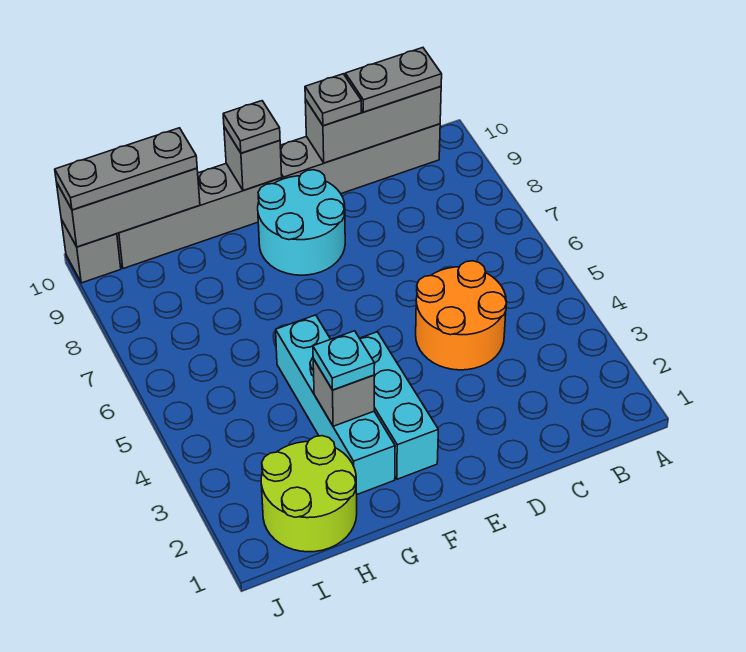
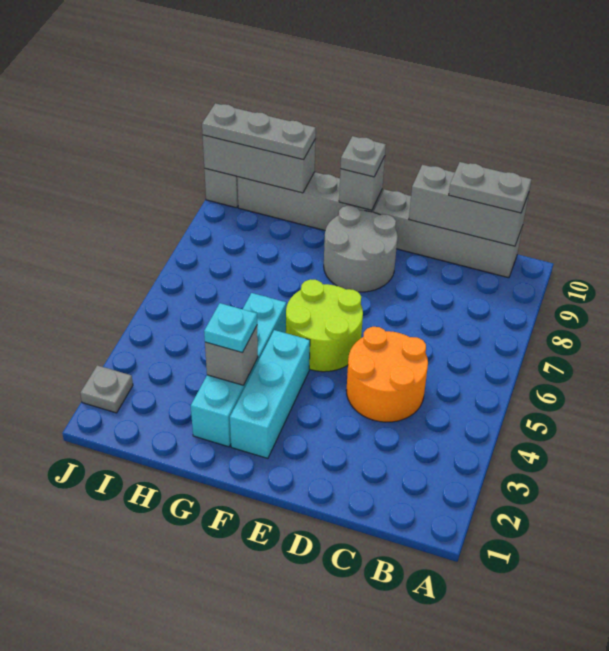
grey 1x1 plate [305,74,361,126] -> grey 1x1 plate moved to [80,365,133,413]
cyan 2x2 round brick [258,170,345,275] -> grey 2x2 round brick [324,206,398,292]
lime 2x2 round brick [261,436,357,552] -> lime 2x2 round brick moved to [286,279,363,372]

